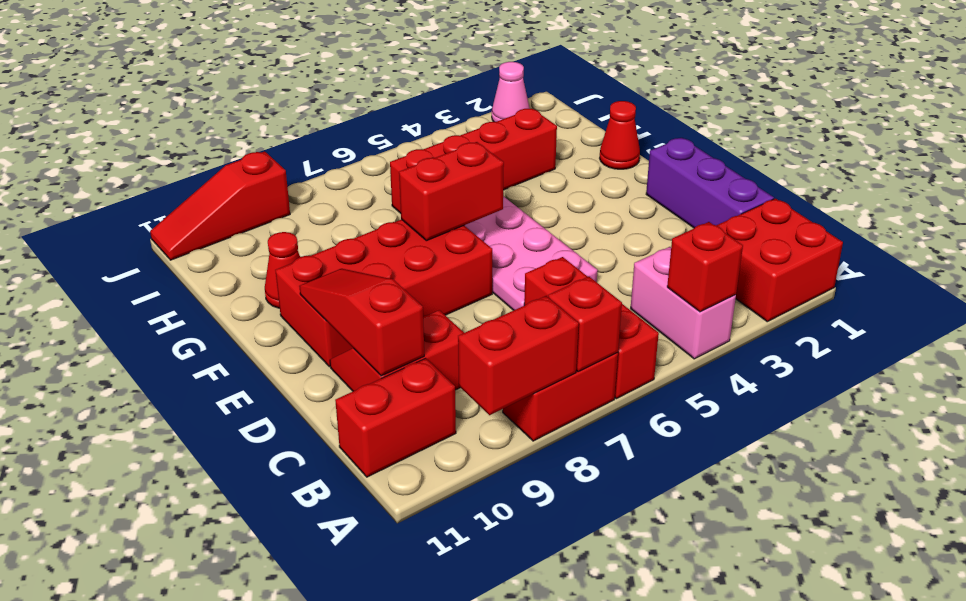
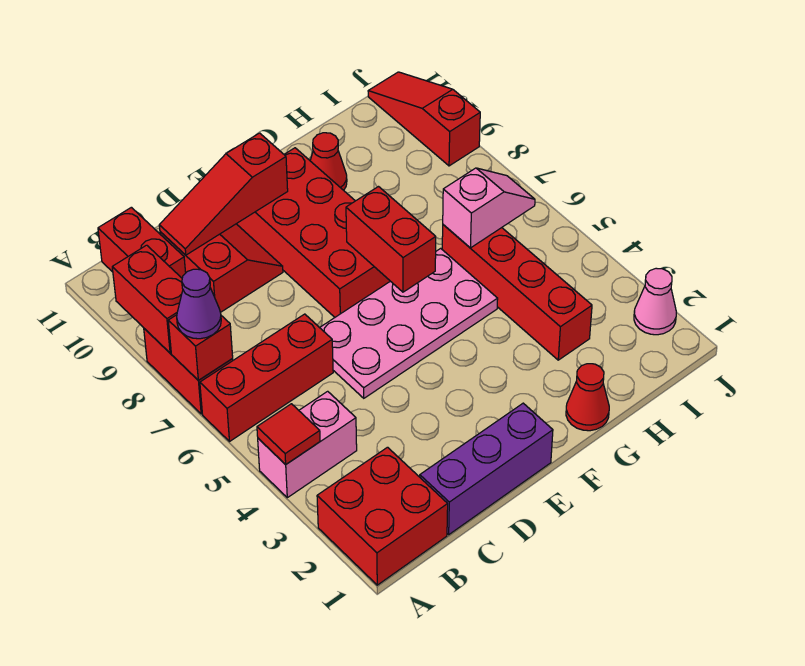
red 1x1 brick [667,222,743,312] -> red 1x1 tile [257,404,320,465]
none -> purple 1x1 cone [177,269,221,339]
red 1x3 slope [299,269,424,376] -> red 1x3 slope turned to [159,133,288,255]
none -> pink 1x2 slope [443,168,535,248]

